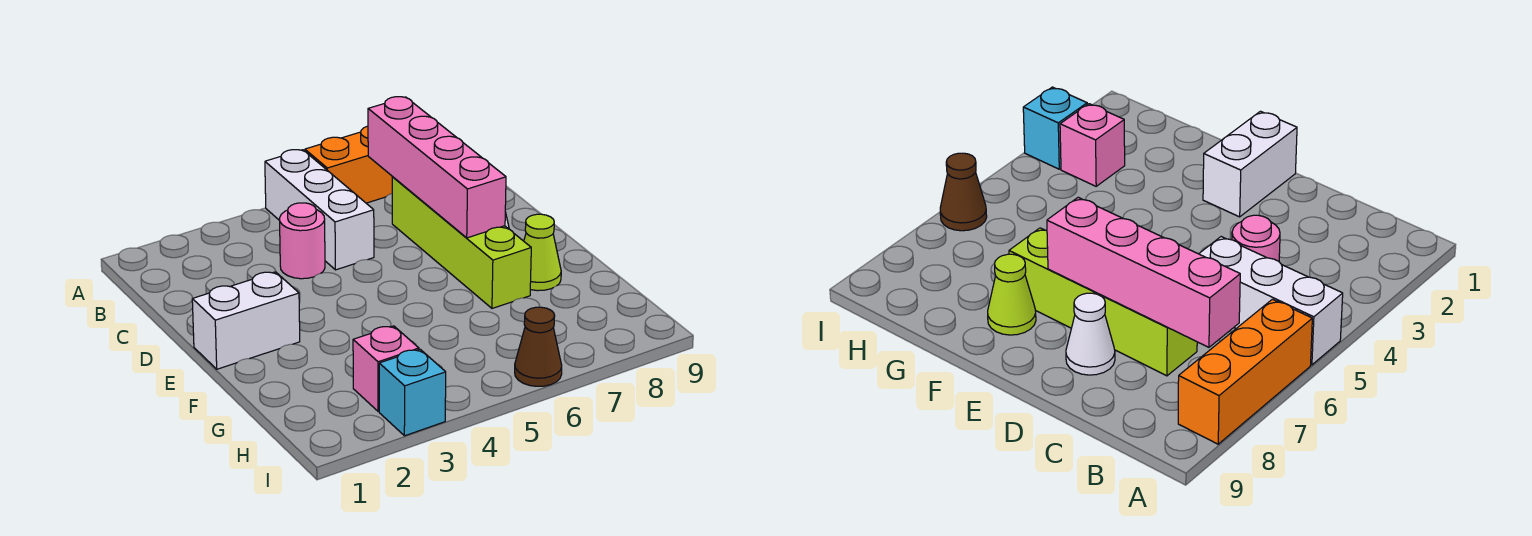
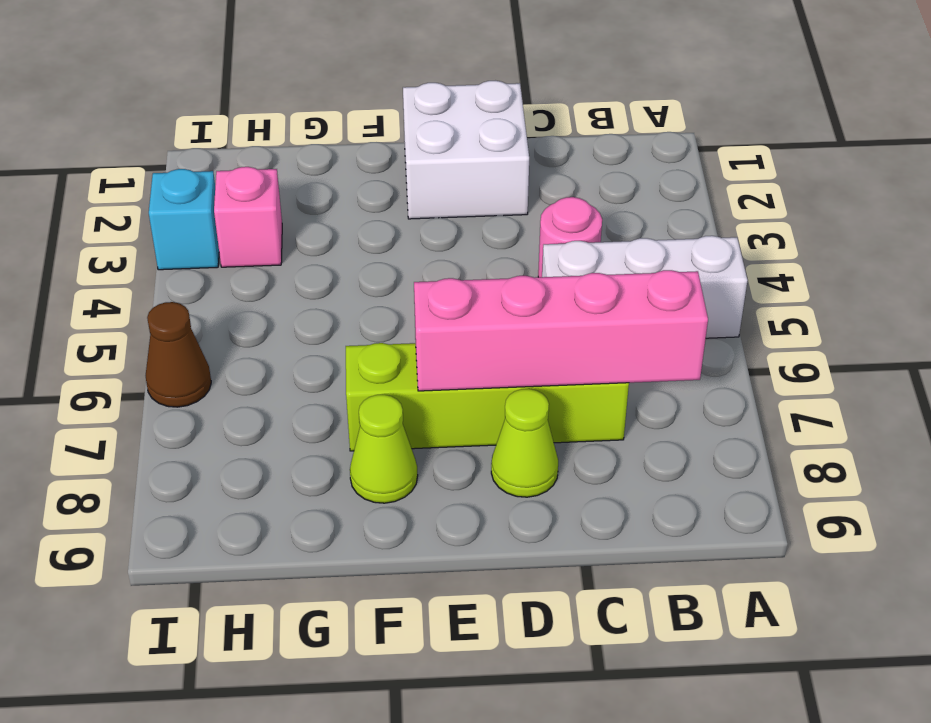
orange 1x3 brick [305,126,393,203] -> none
white 1x1 cone [1066,293,1115,375] -> lime 1x1 cone [491,389,558,497]
white 1x2 brick [192,272,300,369] -> white 2x2 brick [403,81,529,219]

